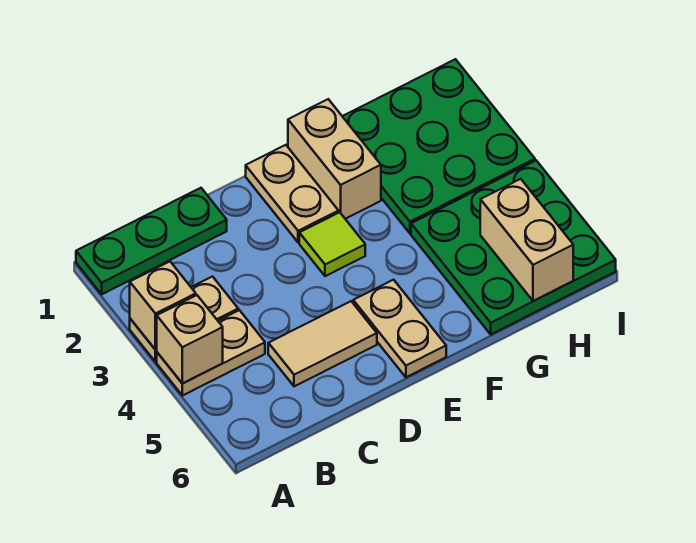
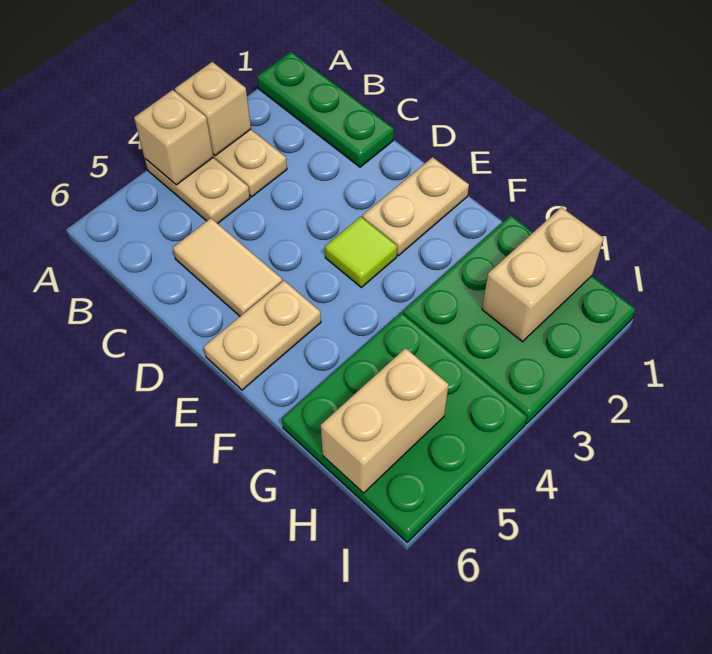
tan 1x2 brick [288,99,381,219] -> tan 1x2 brick moved to [482,207,604,342]

